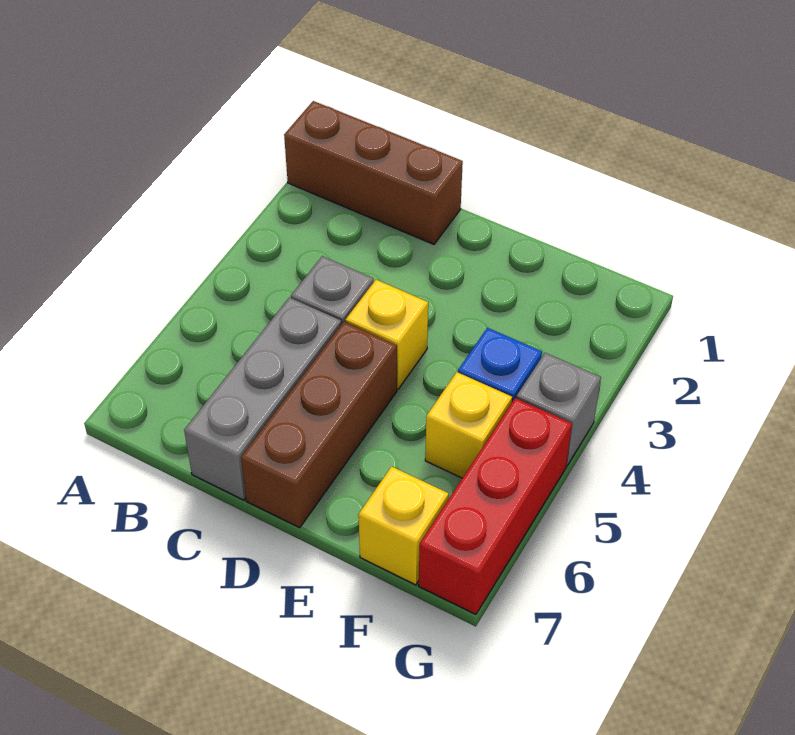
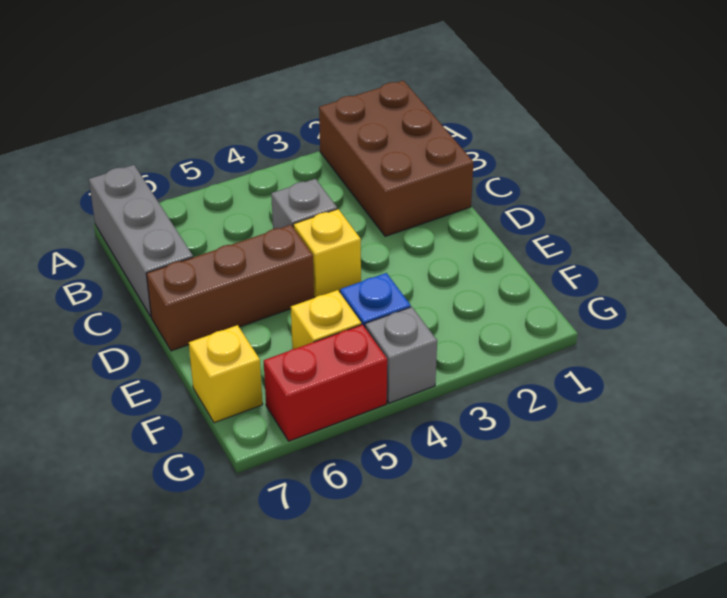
brown 1x3 brick [284,101,463,244] -> brown 2x3 brick [319,81,473,236]
grey 1x3 brick [184,298,341,500] -> grey 1x3 brick turned to [89,165,193,317]
red 1x3 brick [419,398,572,614] -> red 1x2 brick [264,325,387,441]

